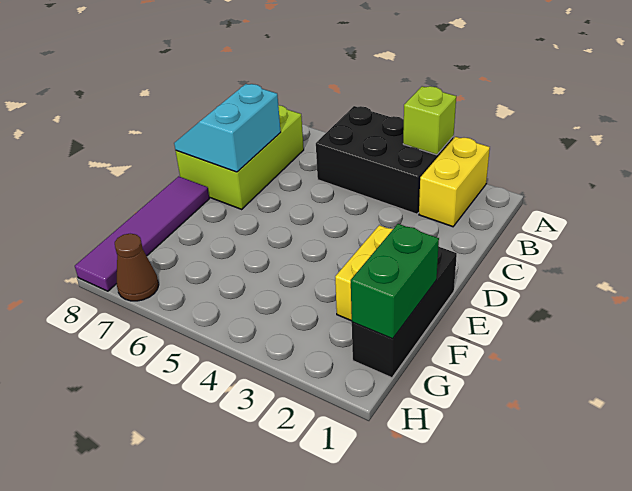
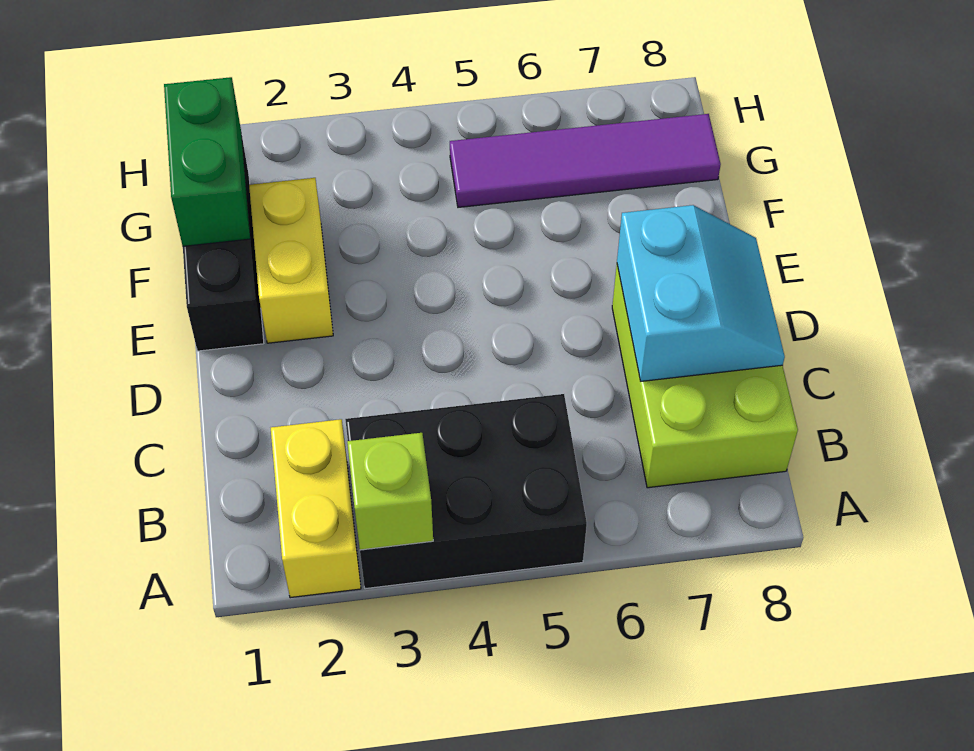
purple 1x4 tile [75,176,209,291] -> purple 1x4 tile turned to [450,114,721,207]
brown 1x1 cone [115,234,159,301] -> none

